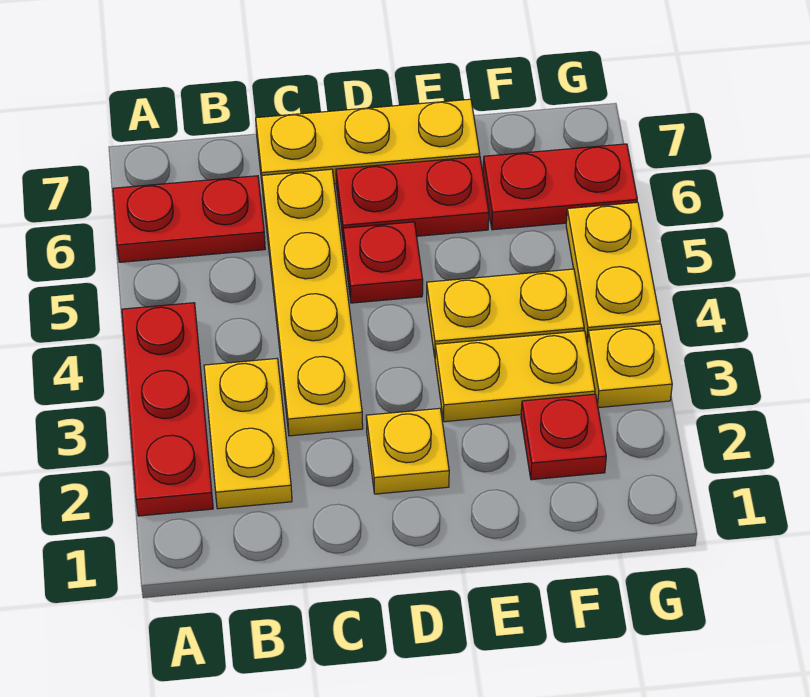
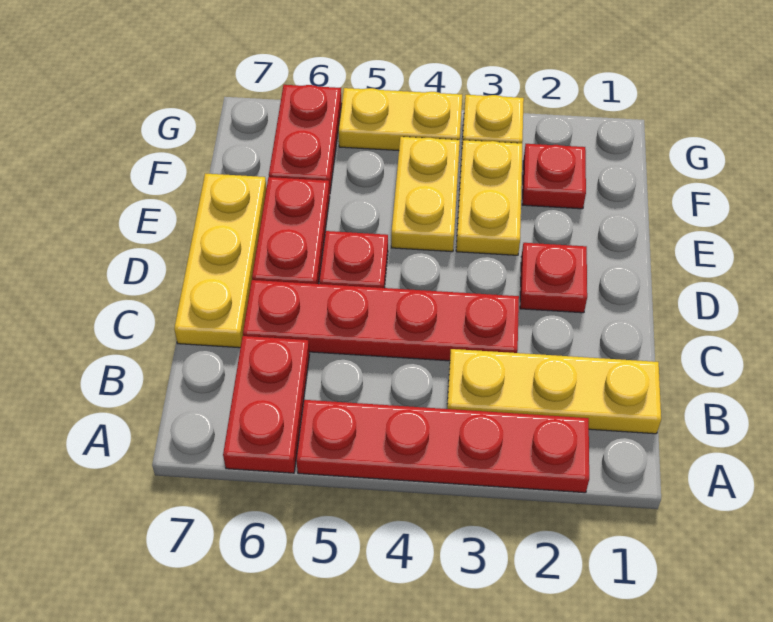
red 1x3 plate [122,303,213,516] -> red 1x4 plate [296,400,589,493]
yellow 1x2 plate [204,359,292,509] -> yellow 1x3 plate [447,349,661,434]
yellow 1x4 plate [262,169,363,436] -> red 1x4 plate [243,280,519,361]
yellow 1x1 plate [366,408,449,494] -> red 1x1 plate [520,243,587,313]

